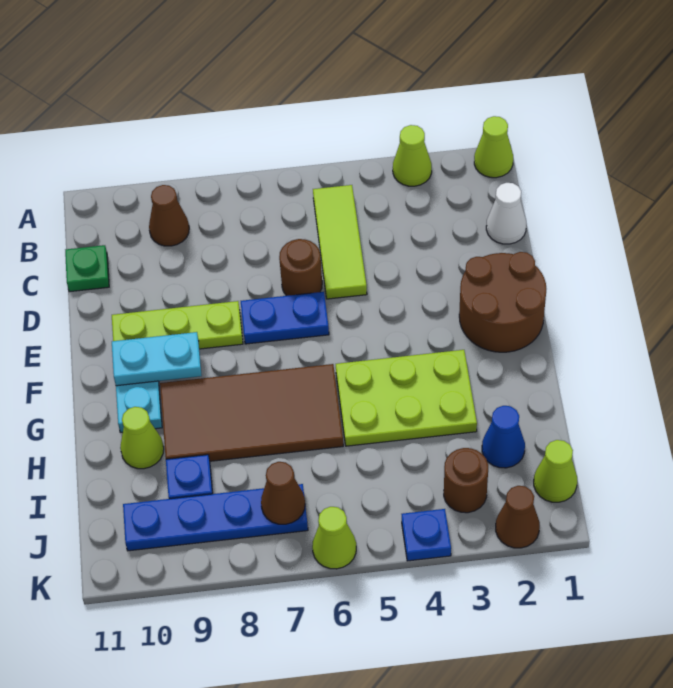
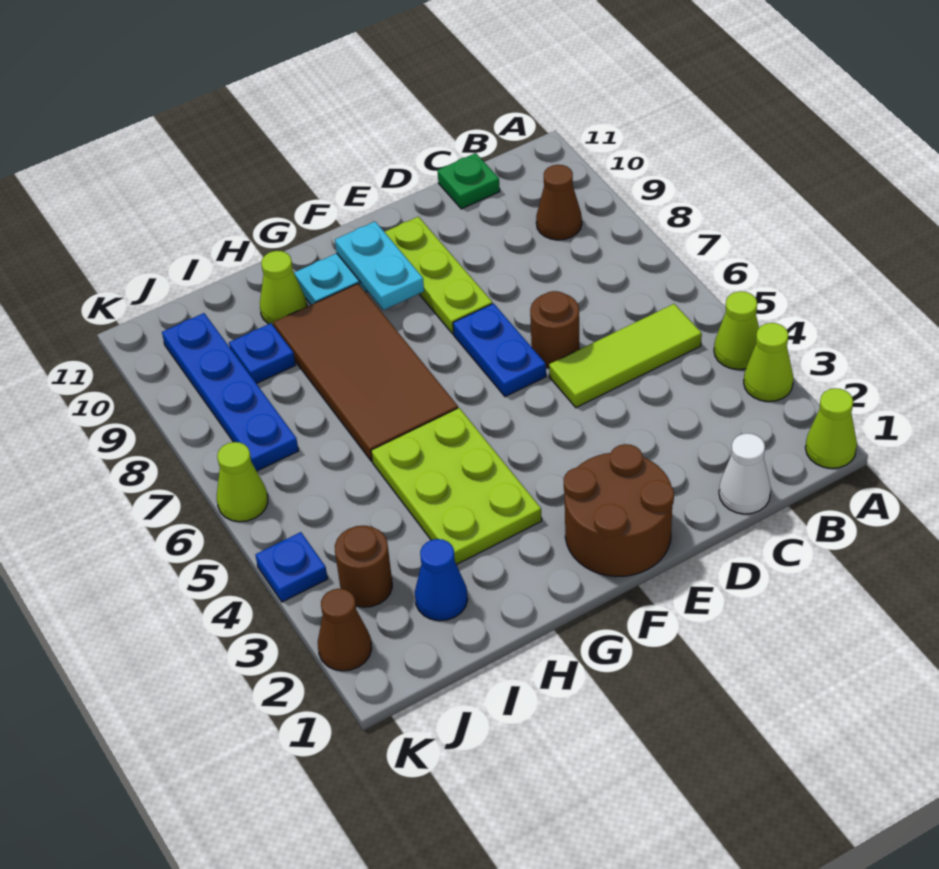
lime 1x1 cone [534,440,577,502] -> lime 1x1 cone moved to [714,291,759,370]
brown 1x1 cone [261,462,305,524] -> none

